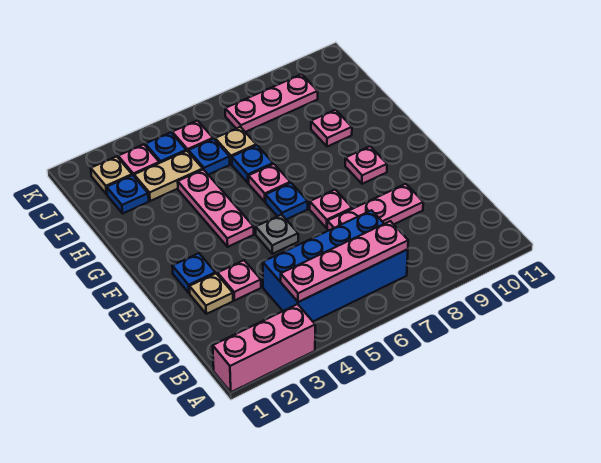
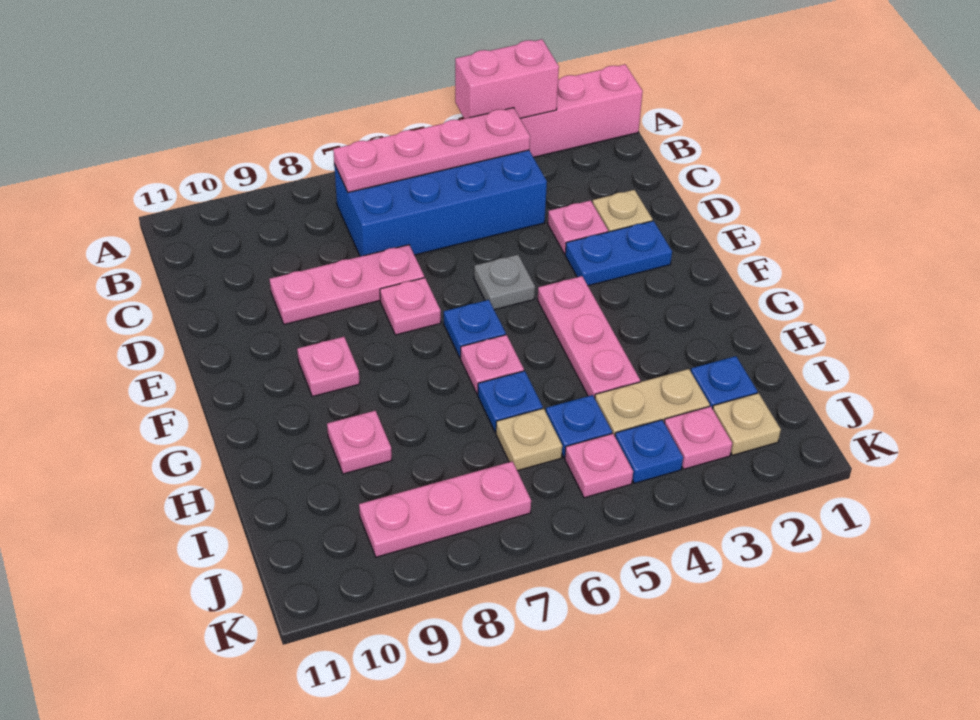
none -> pink 1x2 brick [455,39,559,119]
blue 1x1 plate [172,253,215,293] -> blue 1x2 plate [565,221,672,286]

